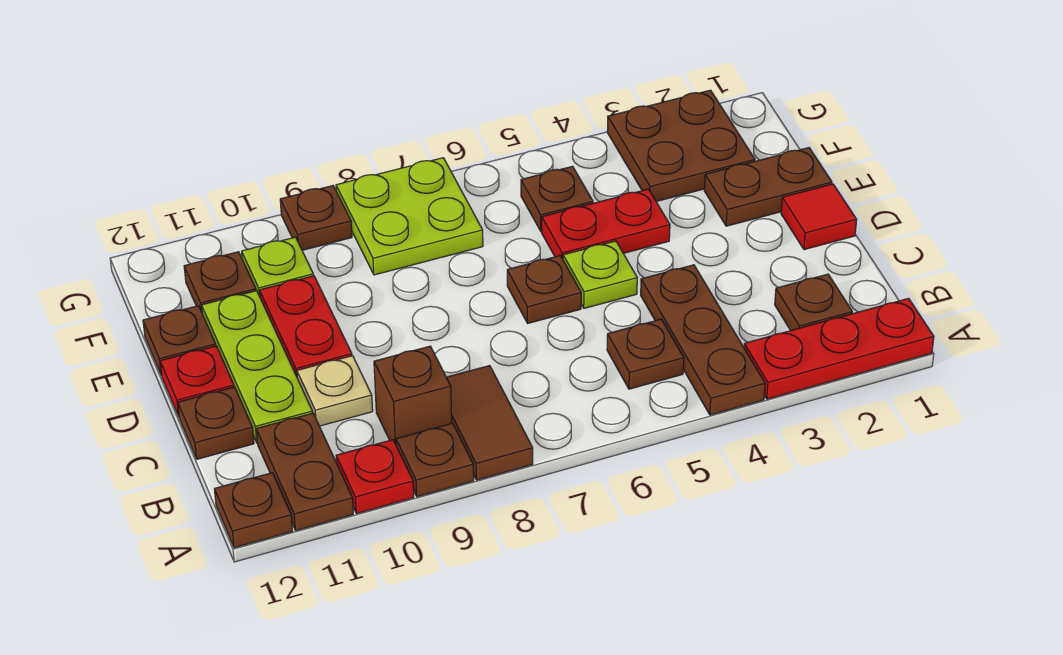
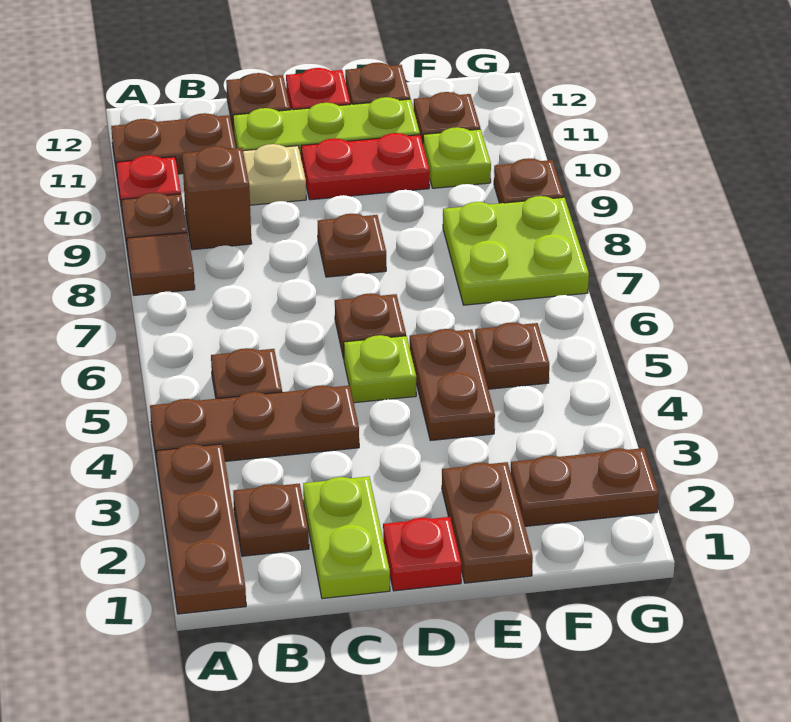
red 1x3 plate [744,298,934,399] -> brown 1x3 plate [156,444,246,614]
brown 1x2 tile [446,366,533,480] -> brown 1x1 tile [127,232,195,295]
brown 1x1 plate [214,473,292,548] -> brown 1x1 plate moved to [318,214,386,277]
none -> lime 1x2 plate [303,476,390,599]
red 1x1 tile [781,184,857,250] -> red 1x1 plate [383,517,462,591]
red 1x2 plate [542,189,670,259] -> brown 1x2 plate [410,329,495,441]
brown 2x2 plate [607,90,755,202] -> brown 1x2 plate [511,448,659,526]

